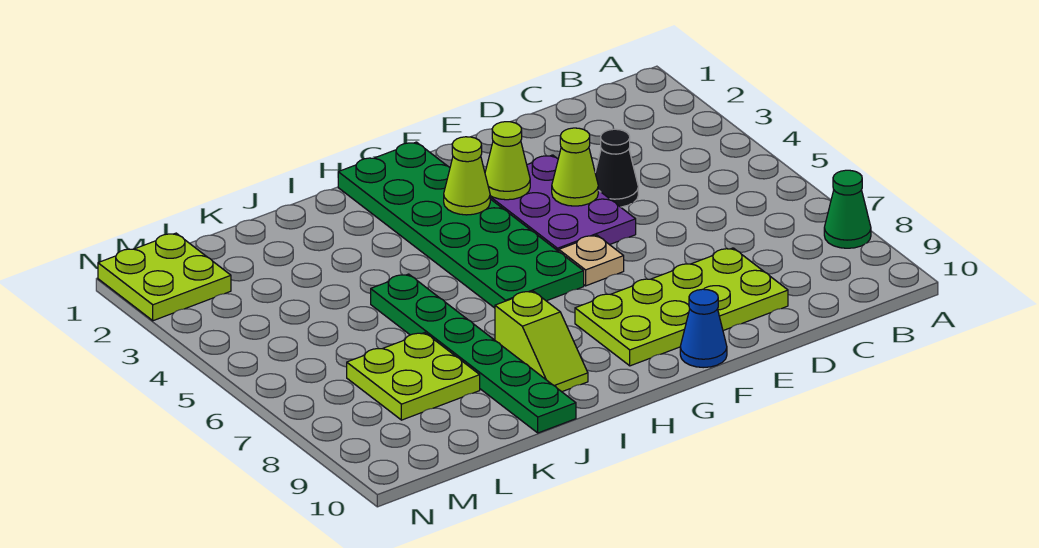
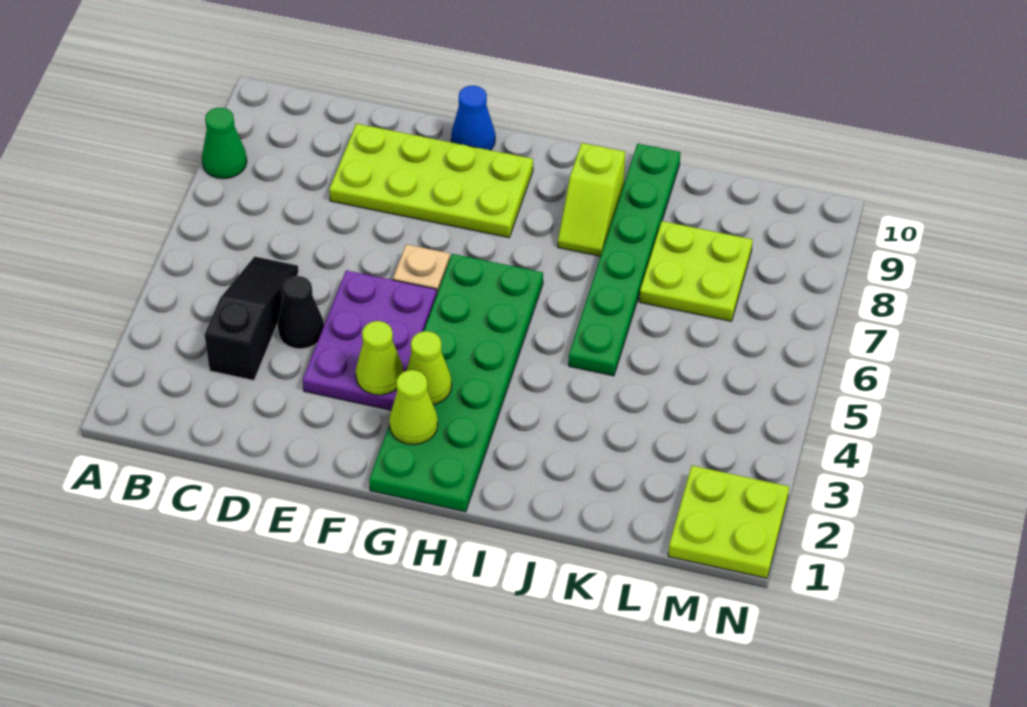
none -> black 1x3 slope [205,256,299,381]
lime 1x1 cone [552,128,598,206] -> lime 1x1 cone moved to [389,370,438,445]
lime 1x2 slope [495,291,588,392] -> lime 1x2 slope turned to [558,143,625,256]

